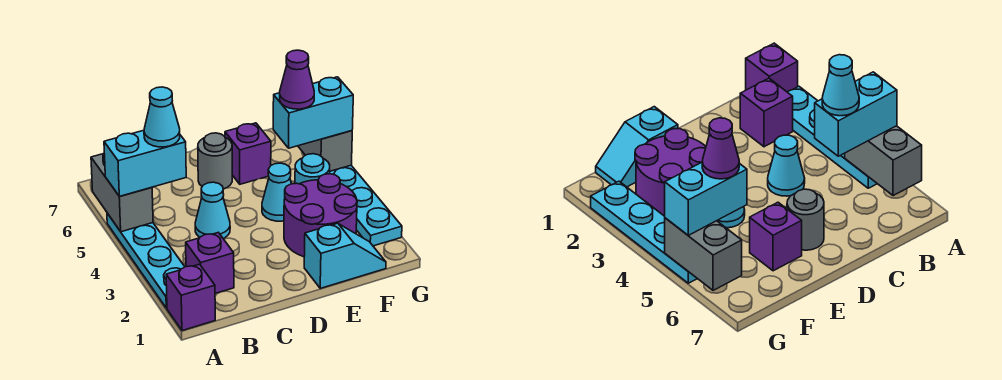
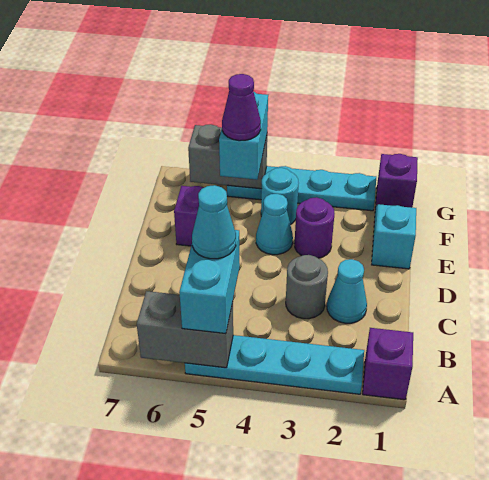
purple 1x1 brick [186,233,234,293] -> purple 1x1 brick moved to [375,154,418,208]
cyan 1x1 cone [195,182,230,239] -> cyan 1x1 cone moved to [327,259,367,323]
grey 1x1 round brick [198,133,232,189] -> grey 1x1 round brick moved to [286,255,328,319]
purple 2x2 round brick [284,174,357,257] -> purple 1x1 round brick [295,197,335,258]

